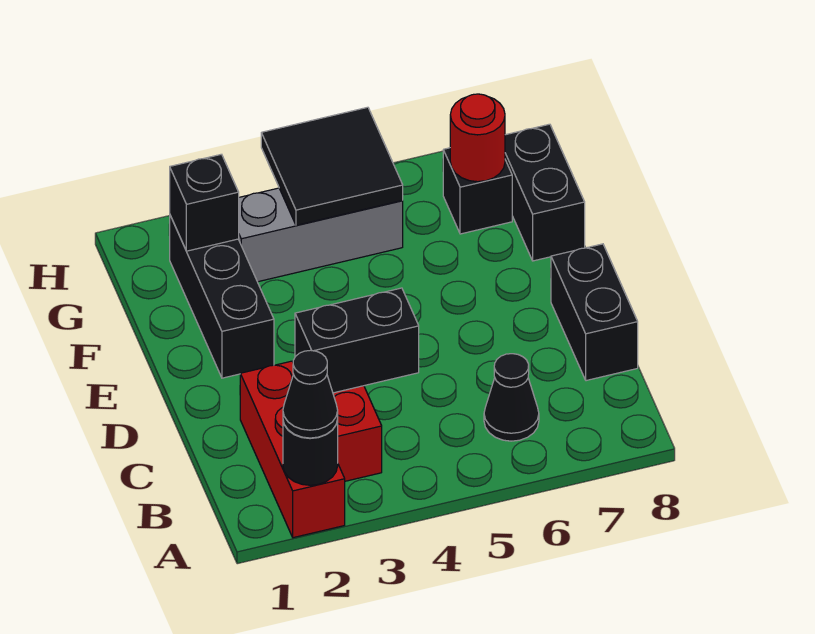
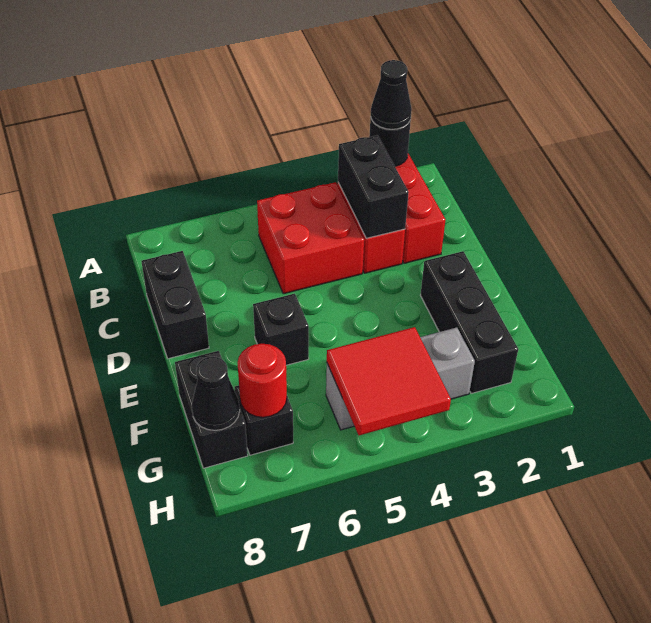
none -> red 2x2 brick [257,182,364,294]
black 1x1 cone [484,354,539,441] -> black 1x1 cone moved to [192,357,240,430]
black 1x2 brick [295,288,419,393] -> black 1x2 brick turned to [338,135,409,238]
black 1x1 brick [170,154,239,251] -> black 1x1 brick moved to [253,294,309,365]
black 2x2 tile [261,107,403,225] -> red 2x2 tile [327,327,451,435]

